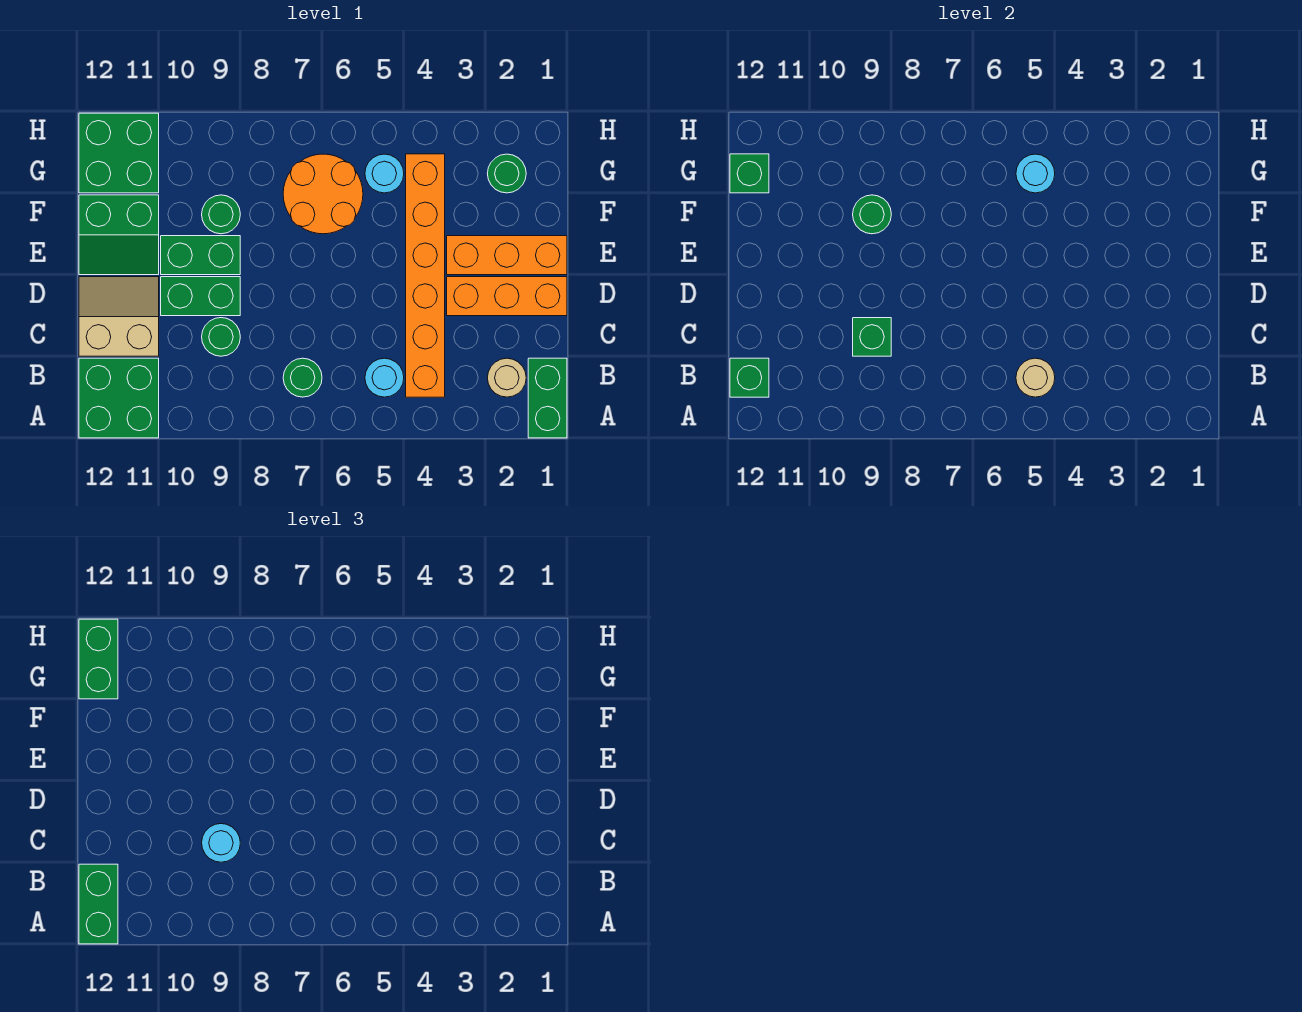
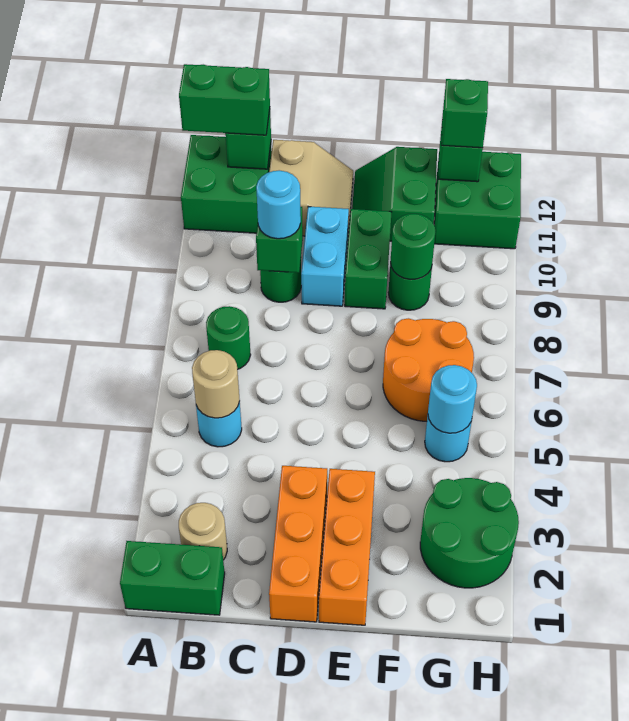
orange 1x6 brick [406,154,445,397] -> none
green 1x2 brick [161,277,240,316] -> cyan 1x2 brick [301,206,349,306]
green 1x1 round brick [487,154,526,193] -> green 2x2 round brick [420,478,519,588]
green 1x2 brick [79,619,118,699] -> green 1x1 brick [441,79,488,148]

